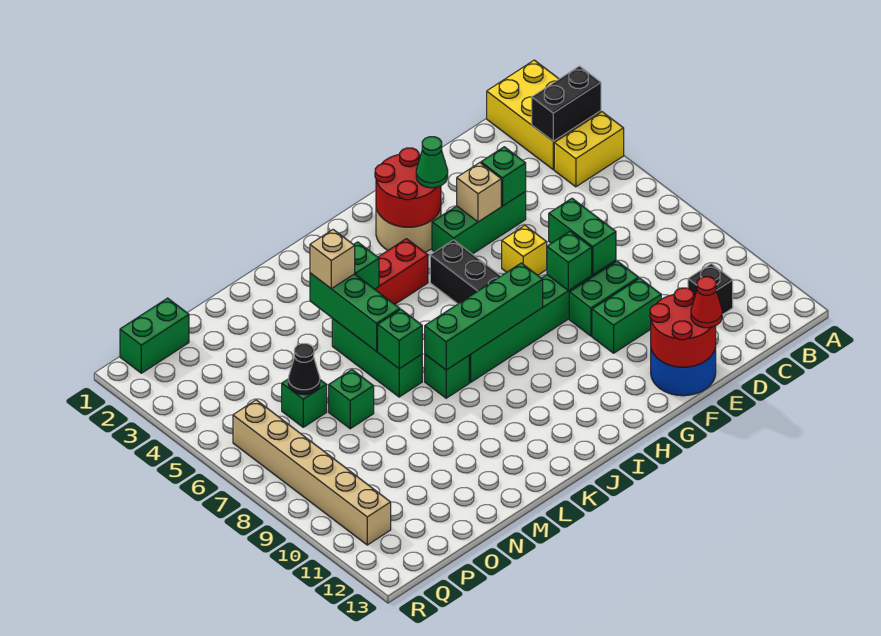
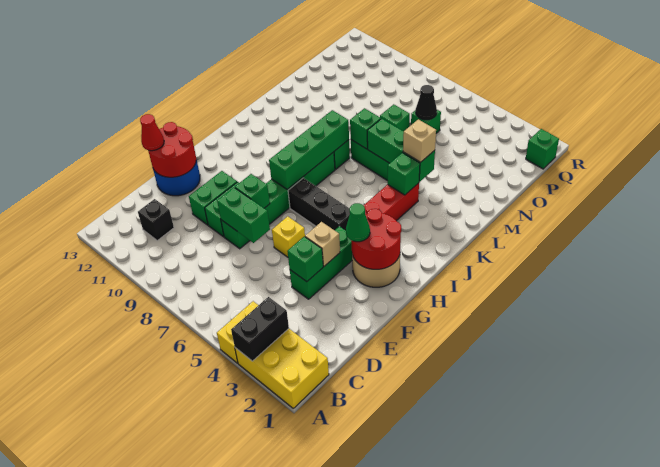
green 1x2 brick [120,298,189,373] -> green 1x1 brick [526,129,559,169]
tan 1x6 brick [233,400,391,545] -> none

